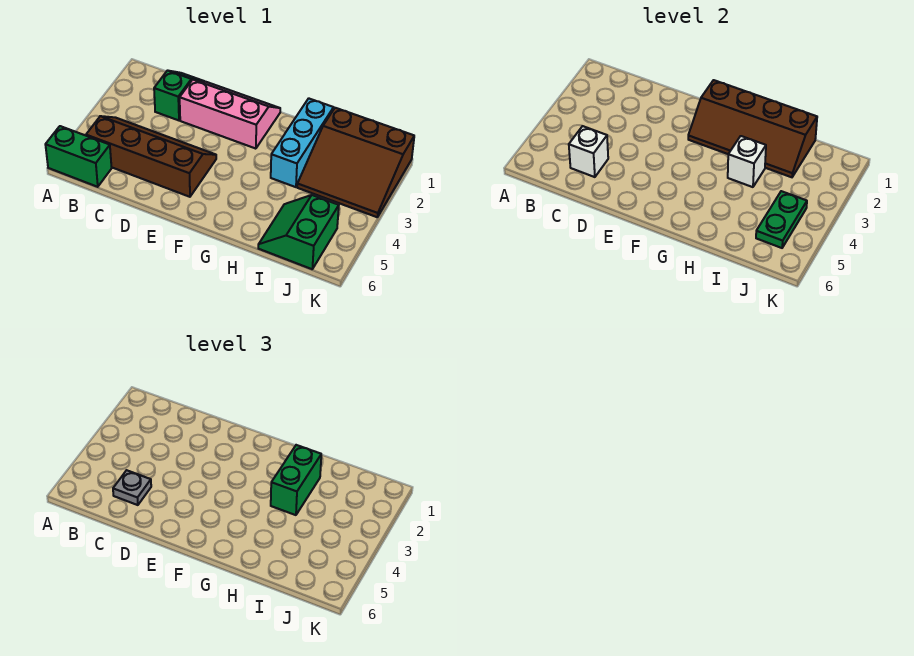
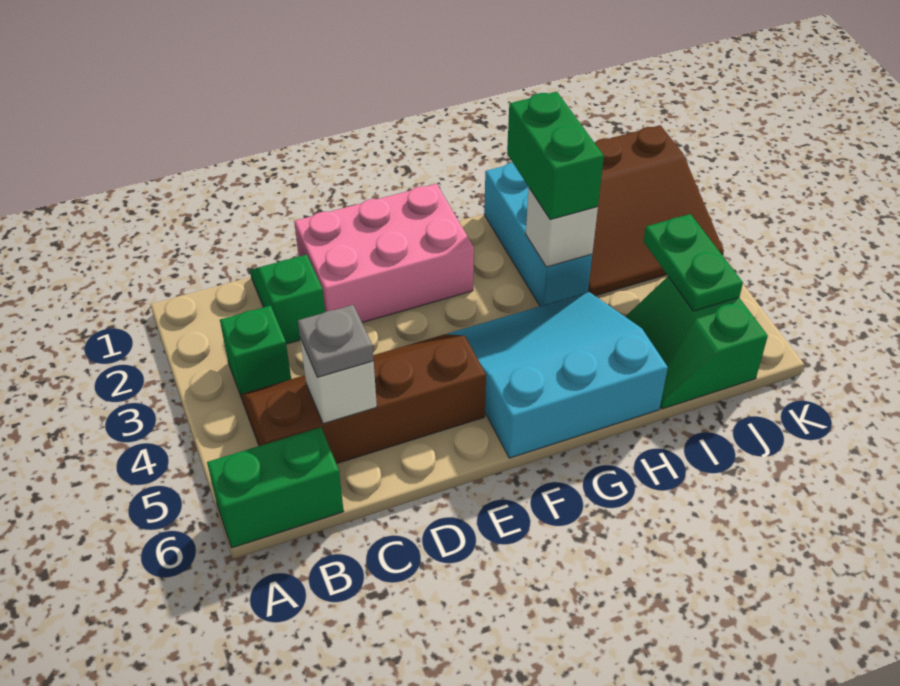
none -> green 1x1 brick [220,305,291,398]
pink 2x3 slope [180,80,280,149] -> pink 2x3 brick [294,184,474,322]
brown 2x4 slope [688,80,817,177] -> none
none -> cyan 3x3 slope [448,292,668,458]

